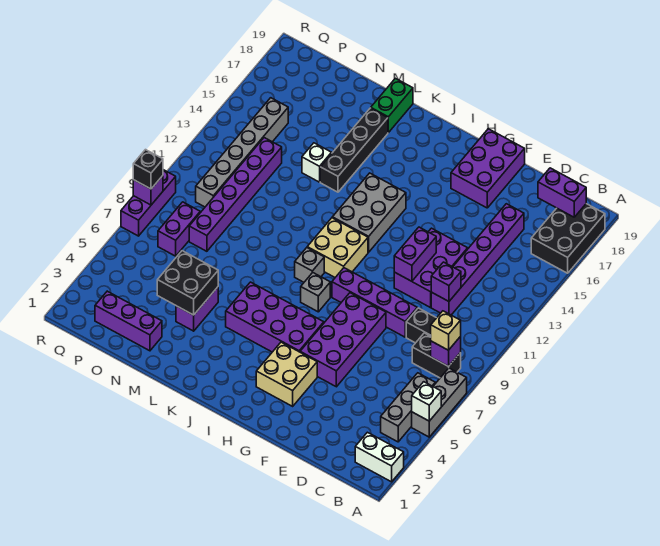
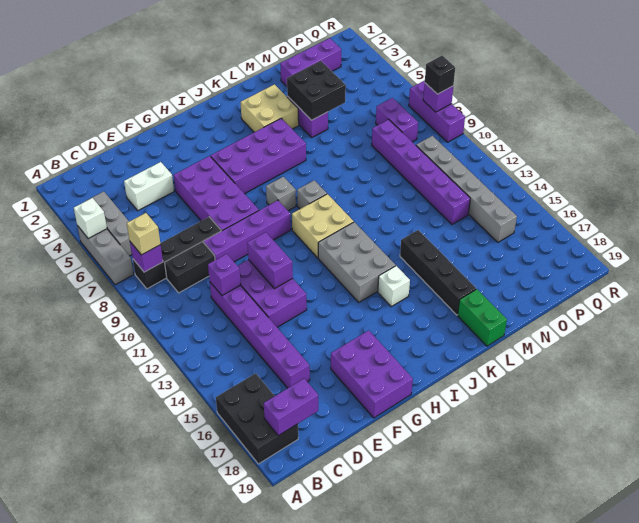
white 1x2 brick [355,432,404,482] -> white 1x2 brick moved to [124,162,174,211]
black 1x2 brick [412,333,461,378] -> black 1x4 brick [133,217,221,289]
tan 2x2 brick [256,342,317,406] -> tan 2x2 brick moved to [241,84,299,132]
white 1x1 brick [302,143,332,182] -> white 1x1 brick moved to [378,266,410,307]

